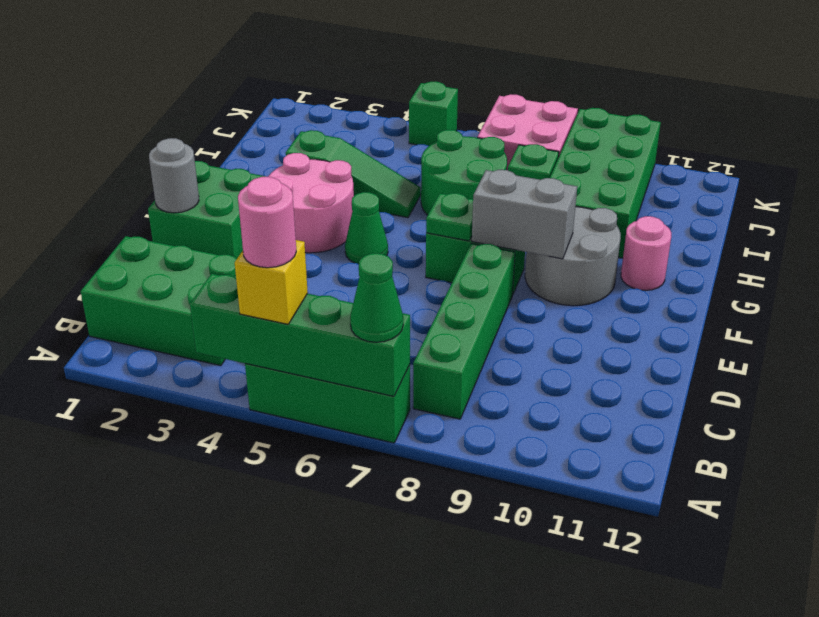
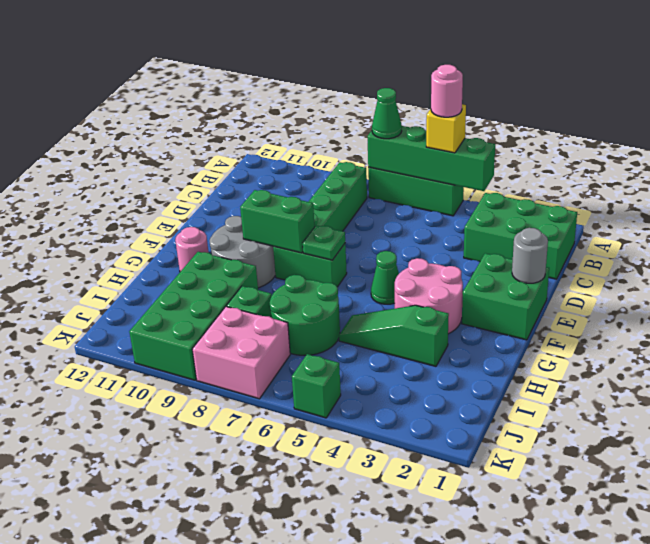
grey 1x2 brick [472,170,577,259] -> green 1x2 brick [240,190,315,253]

